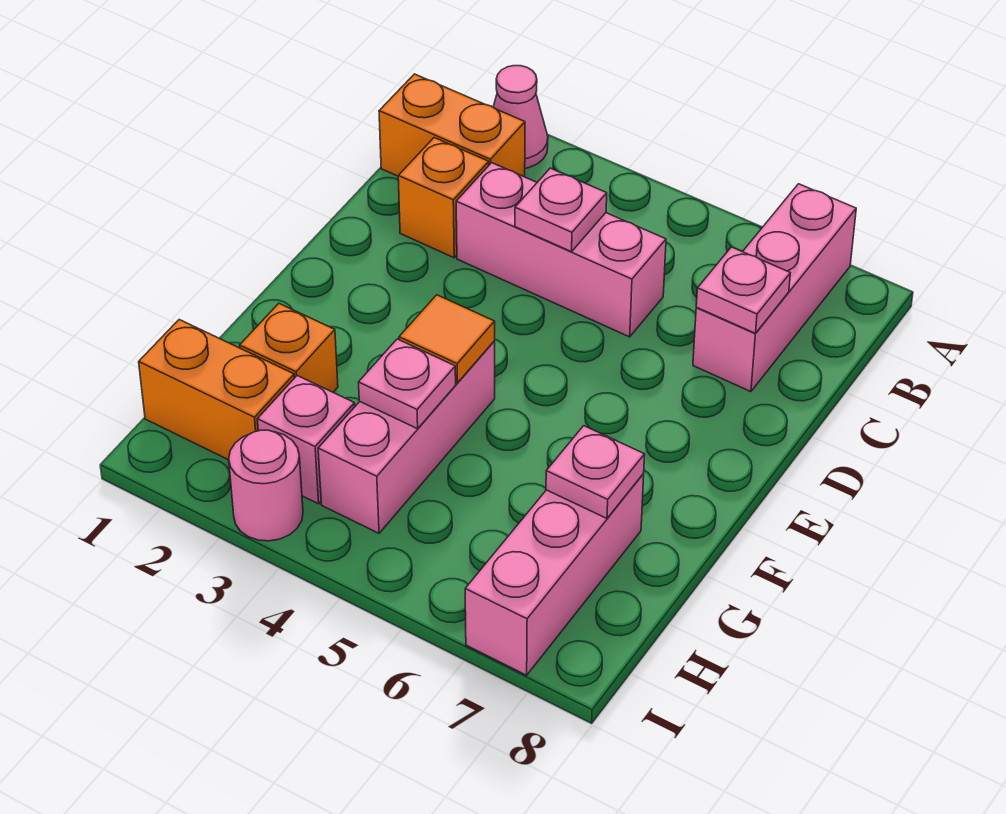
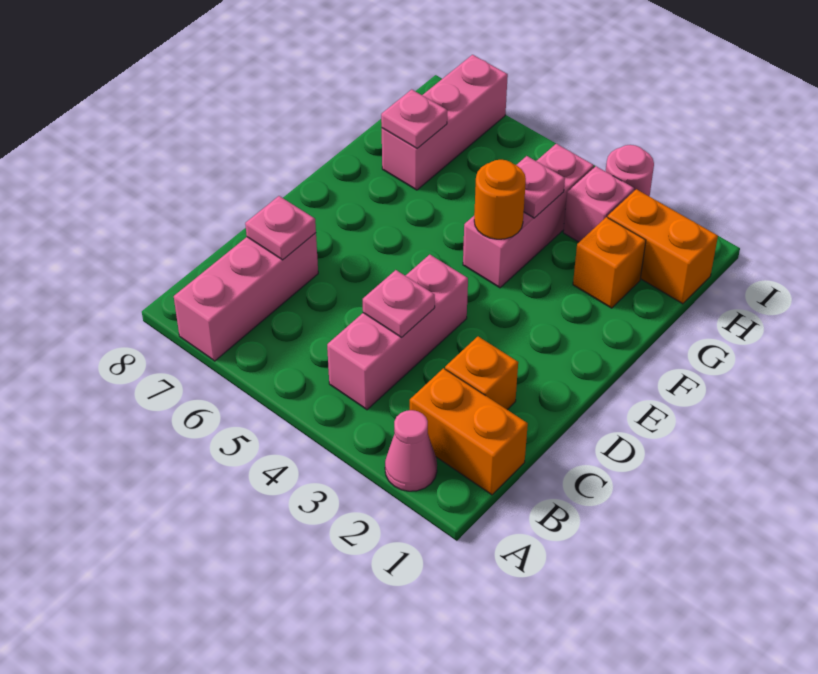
pink 1x3 brick [456,163,666,337] -> pink 1x3 brick turned to [327,255,468,410]
orange 1x1 tile [399,295,495,383] -> orange 1x1 round brick [474,160,526,239]

